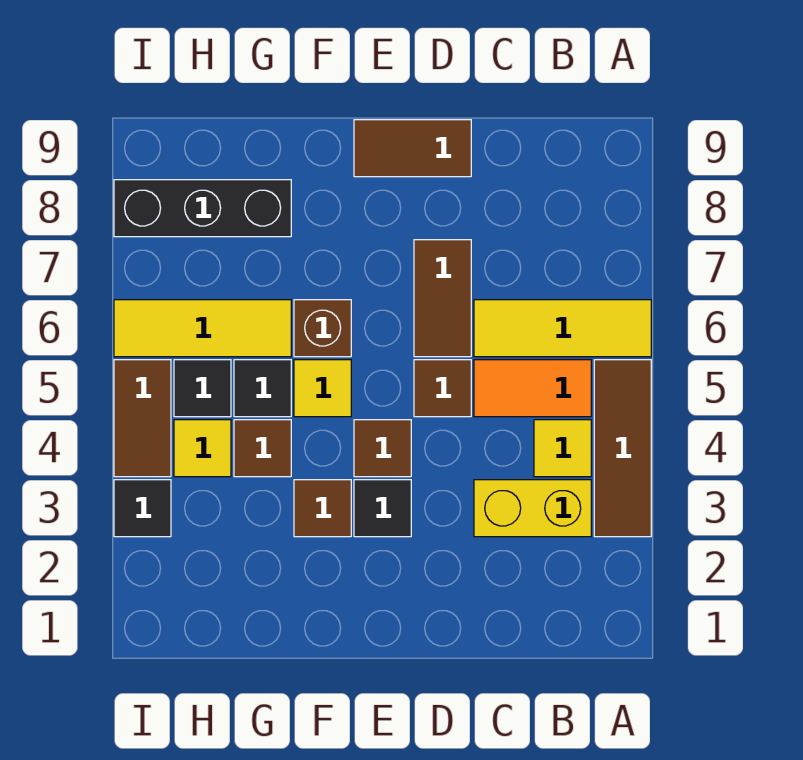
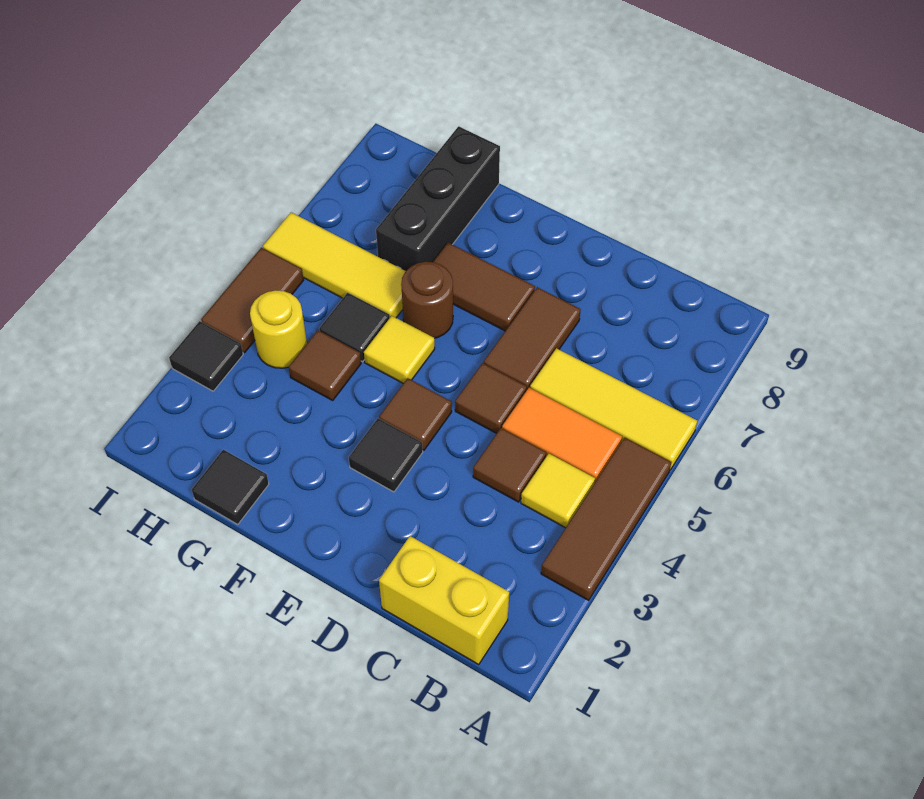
yellow 1x2 brick [474,480,591,537] -> yellow 1x2 brick moved to [379,536,509,664]
brown 1x2 tile [354,120,471,177] -> brown 1x2 tile moved to [433,243,535,331]
brown 1x1 tile [294,480,351,537] -> brown 1x1 tile moved to [473,428,546,502]
brown 1x1 brick [294,300,351,357] -> brown 1x1 round brick [401,262,453,338]
black 1x3 brick [114,180,291,237] -> black 1x3 brick turned to [376,126,500,271]
yellow 1x1 tile [174,420,231,477] -> yellow 1x1 round brick [250,290,307,368]
black 1x1 tile [174,360,231,417] -> black 1x1 tile moved to [192,450,269,524]

